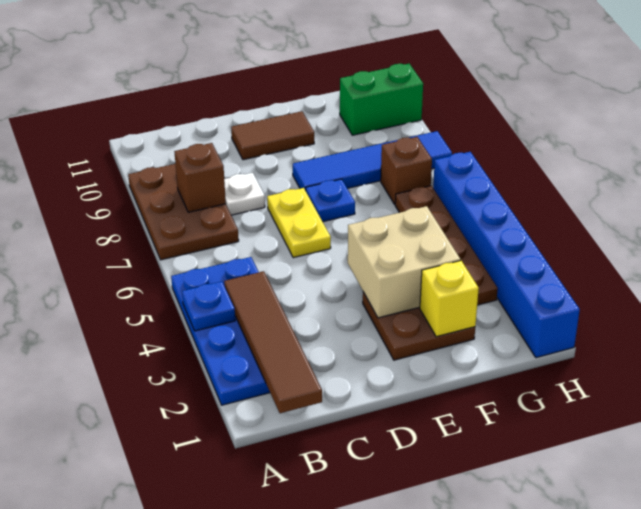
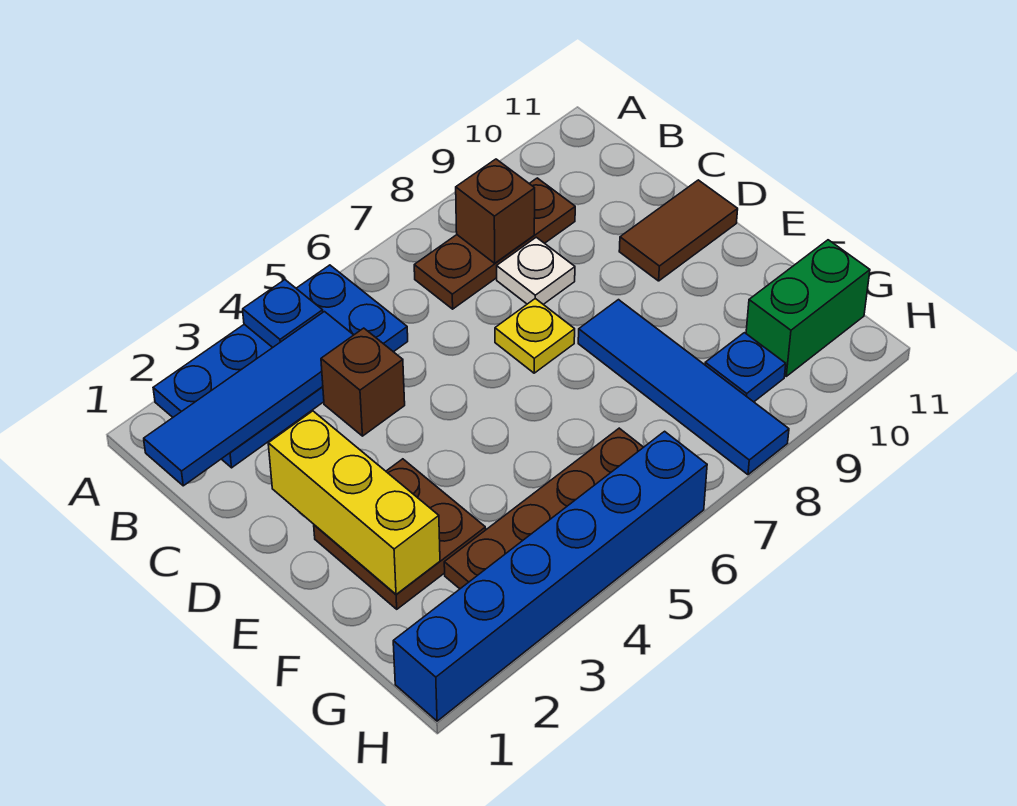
brown 2x3 plate [128,164,239,260] -> brown 1x3 plate [414,178,575,309]
brown 1x4 tile [224,271,322,413] -> blue 1x4 tile [144,312,353,486]
yellow 1x2 plate [267,188,331,258] -> yellow 1x1 plate [495,299,575,373]
brown 1x2 tile [231,111,314,160] -> brown 1x2 tile turned to [619,180,738,281]
tan 2x2 brick [348,206,460,318] -> none
blue 1x1 plate [306,179,355,222] -> blue 1x1 plate moved to [705,333,786,402]
yellow 1x1 brick [420,260,479,337] -> yellow 1x3 brick [268,411,440,594]
brown 1x1 brick [381,137,432,204] -> brown 1x1 brick moved to [321,328,405,436]
green 1x2 brick [340,64,423,135] -> green 1x2 brick turned to [746,240,870,376]

